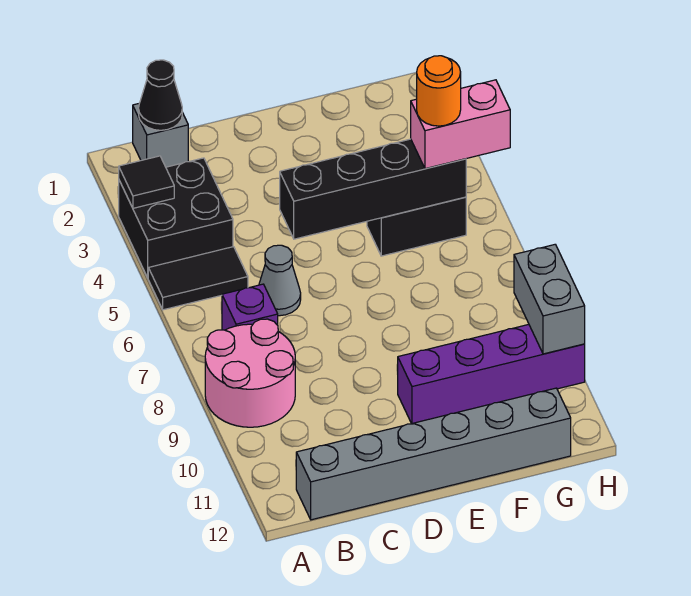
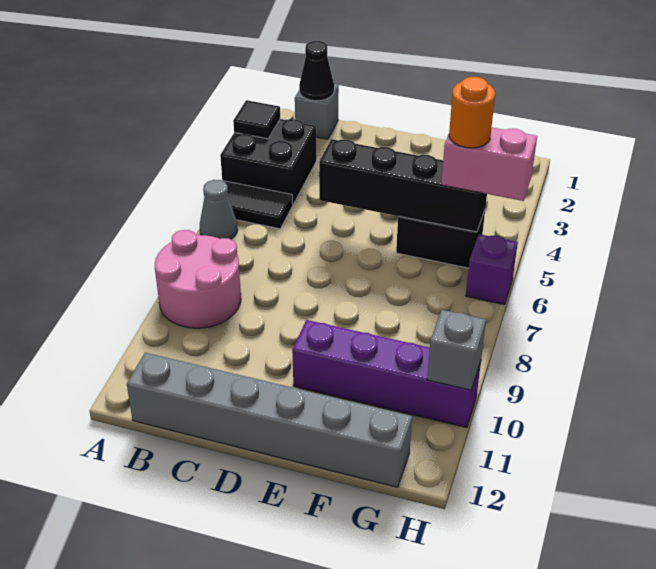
purple 1x1 brick [222,284,278,330] -> purple 1x1 brick moved to [466,234,518,305]
grey 1x1 cone [259,245,301,316] -> grey 1x1 cone moved to [200,180,238,239]
grey 1x2 brick [514,244,585,354] -> grey 1x1 brick [427,310,486,390]

